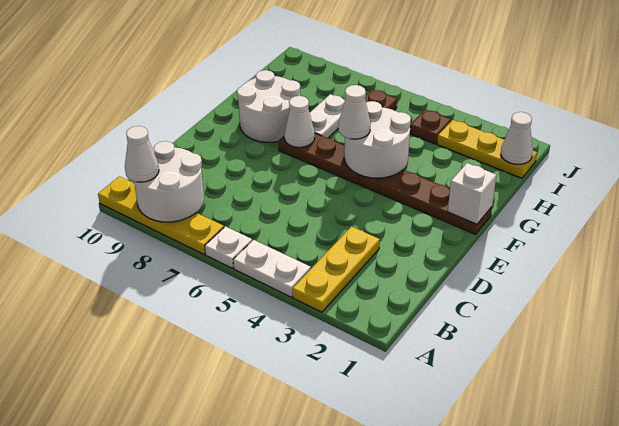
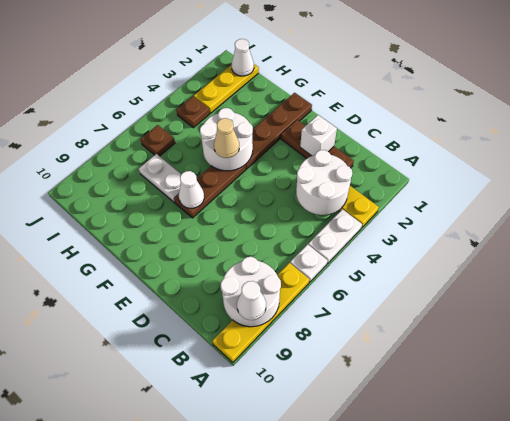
none -> brown 1x3 plate [281,120,354,168]
white 1x1 brick [448,163,497,224] -> white 1x1 brick moved to [300,115,337,156]
white 1x1 cone [338,85,371,139] -> tan 1x1 cone [214,118,239,158]
white 2x2 round brick [237,70,300,142] -> white 2x2 round brick moved to [296,150,352,215]

